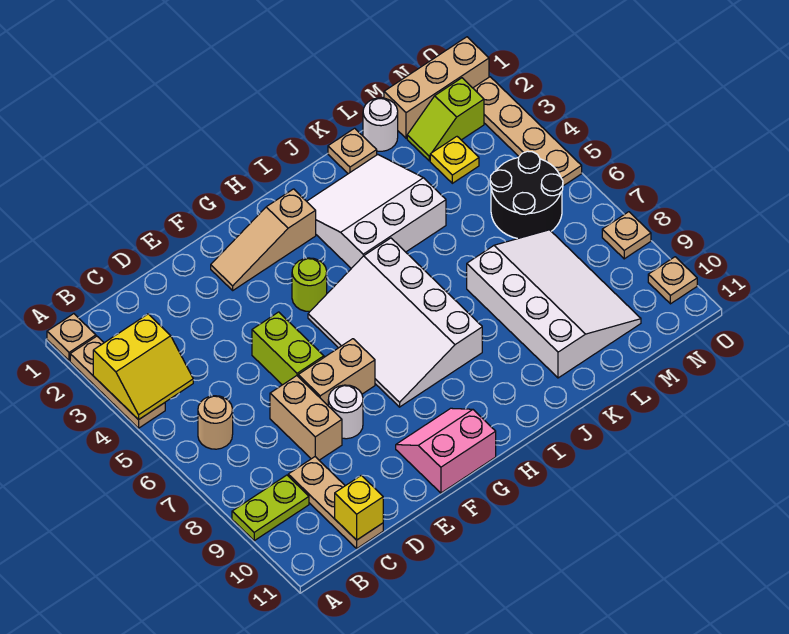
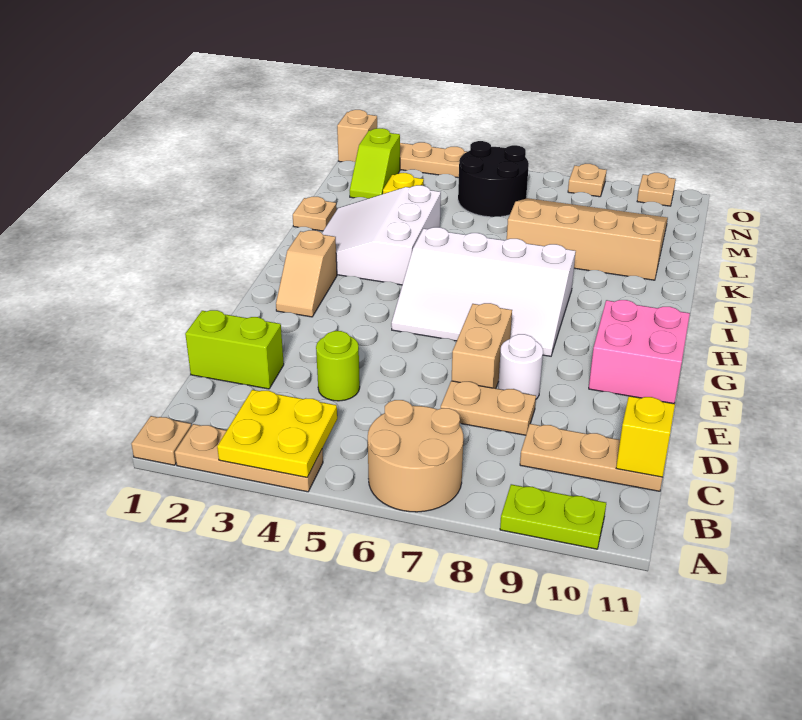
yellow 2x2 slope [93,314,193,420] -> yellow 2x2 plate [217,390,337,477]
lime 1x2 plate [232,475,309,541] -> lime 1x2 plate turned to [500,484,606,549]
tan 1x1 round brick [198,396,233,449] -> tan 2x2 round brick [368,400,463,512]
tan 1x2 brick [270,376,342,460] -> tan 1x2 plate [441,381,536,435]
lime 1x2 brick [252,312,324,385] -> lime 1x2 brick moved to [185,310,284,389]
tan 1x3 slope [211,189,316,290] -> tan 1x2 slope [276,230,337,317]
pink 2x2 slope [396,408,496,493] -> pink 2x2 brick [589,300,690,404]
lime 1x1 round brick [292,258,327,312] -> lime 1x1 round brick moved to [316,331,360,401]
white 3x4 slope [467,230,641,378] -> tan 3x4 slope [507,198,668,280]
white 1x1 round brick [363,98,398,151] -> none
tan 1x3 brick [384,37,489,138] -> tan 1x1 brick [337,110,377,162]

